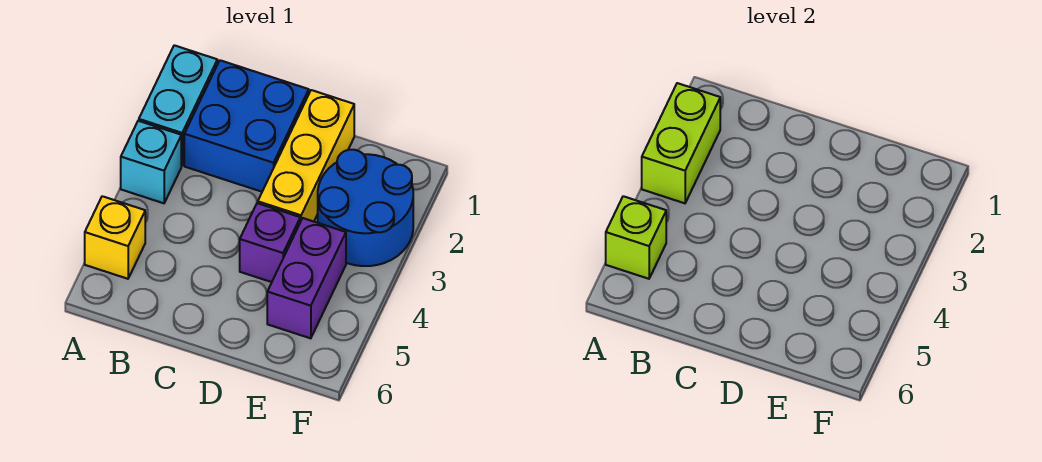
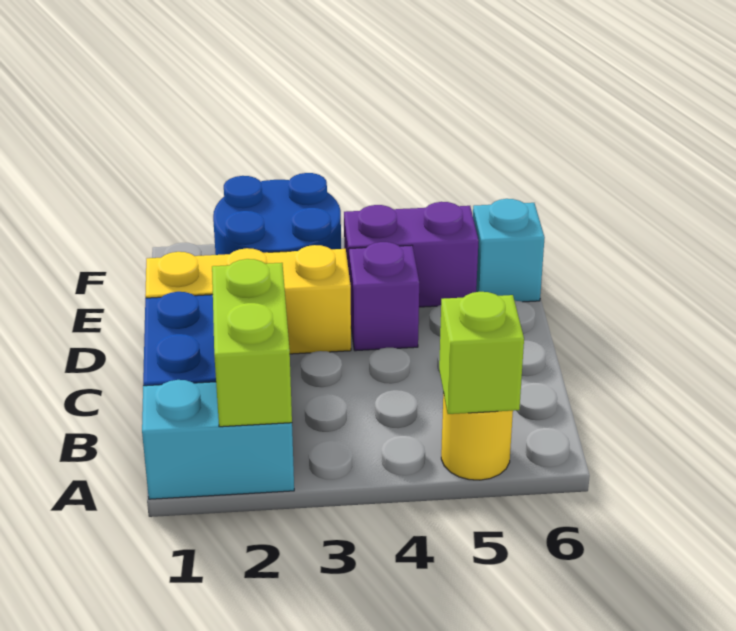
lime 1x2 brick [642,83,720,203] -> lime 1x2 brick turned to [212,259,292,427]
cyan 1x1 brick [121,121,181,203] -> cyan 1x1 brick moved to [473,199,545,302]
yellow 1x1 brick [85,196,145,279] -> yellow 1x1 round brick [441,393,513,480]

